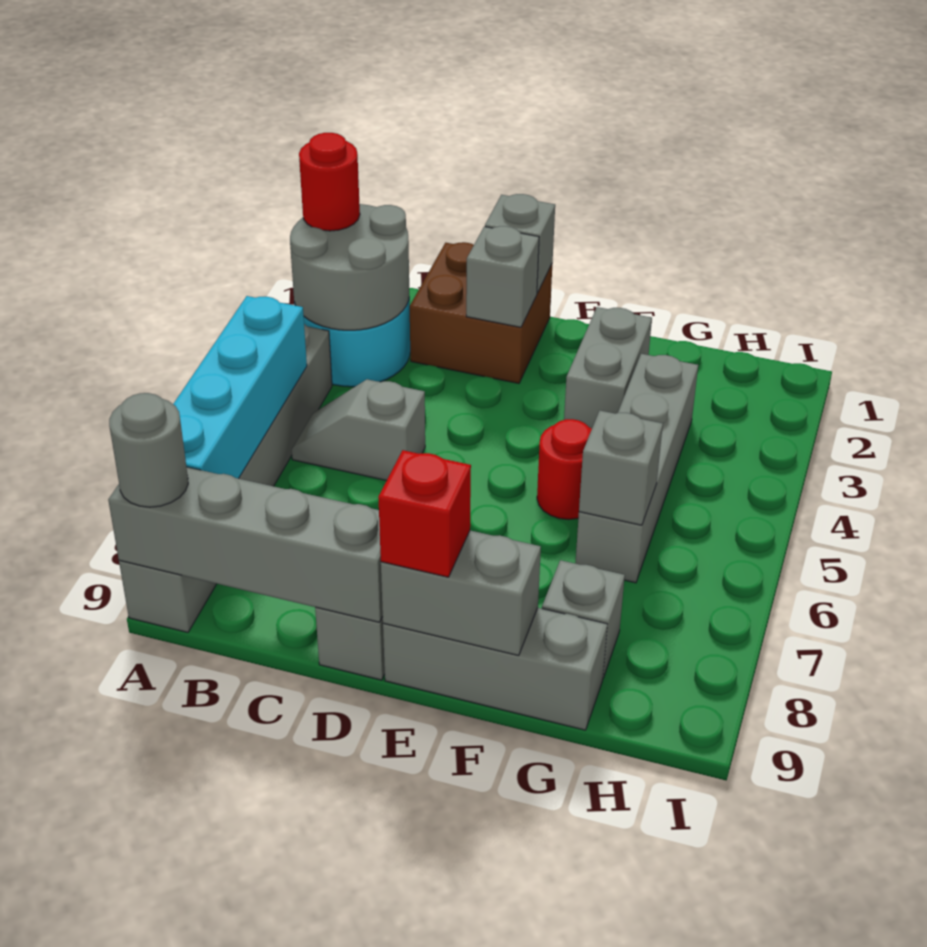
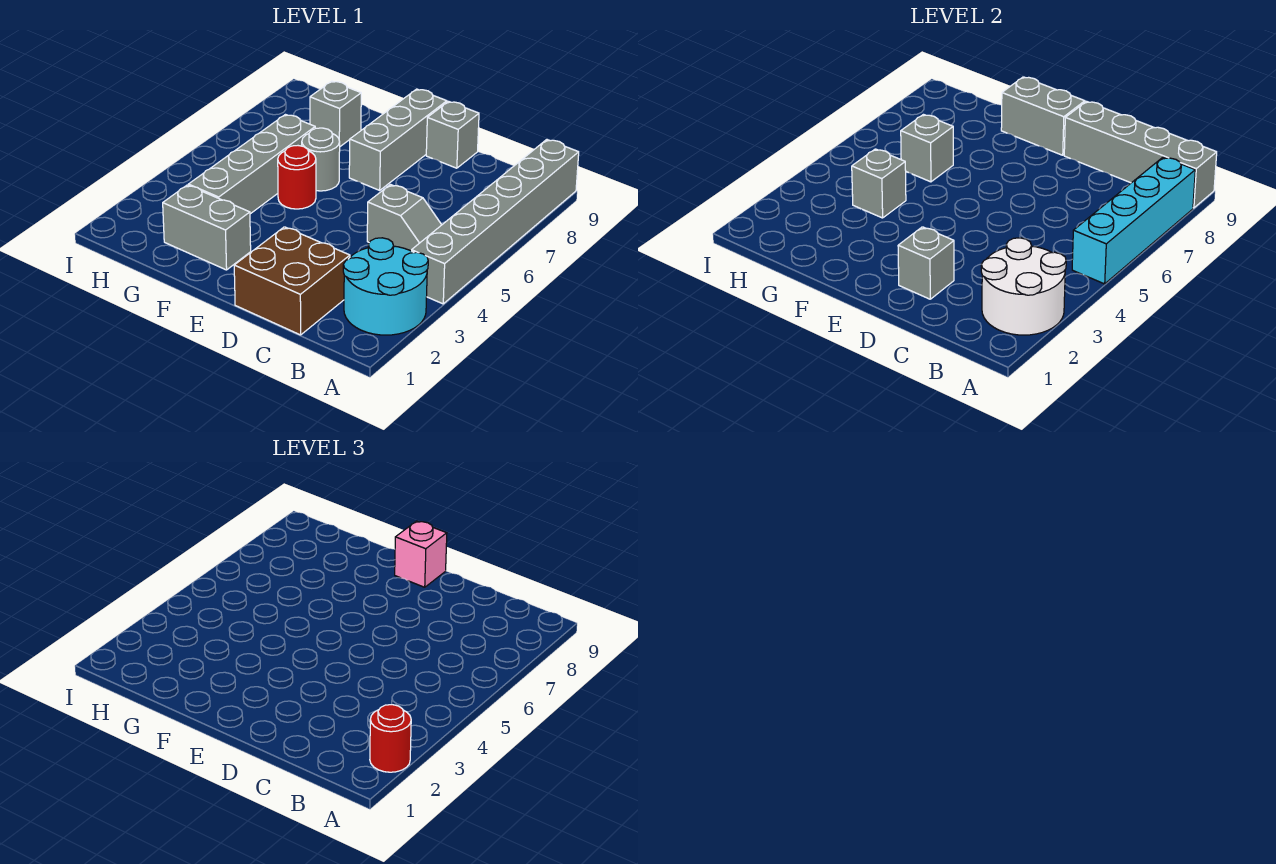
grey 2x2 round brick [290,204,409,330] -> white 2x2 round brick [981,238,1066,335]
grey 1x1 round brick [109,393,188,507] -> grey 1x1 round brick moved to [302,128,340,191]
grey 1x1 brick [485,194,555,293] -> grey 1x1 brick moved to [852,149,906,218]
grey 1x3 brick [383,608,607,730] -> grey 1x3 brick turned to [349,89,447,190]
red 1x1 brick [378,450,471,577] -> pink 1x1 brick [395,521,447,587]
grey 1x2 brick [564,307,652,429] -> grey 1x2 brick turned to [163,185,251,270]

